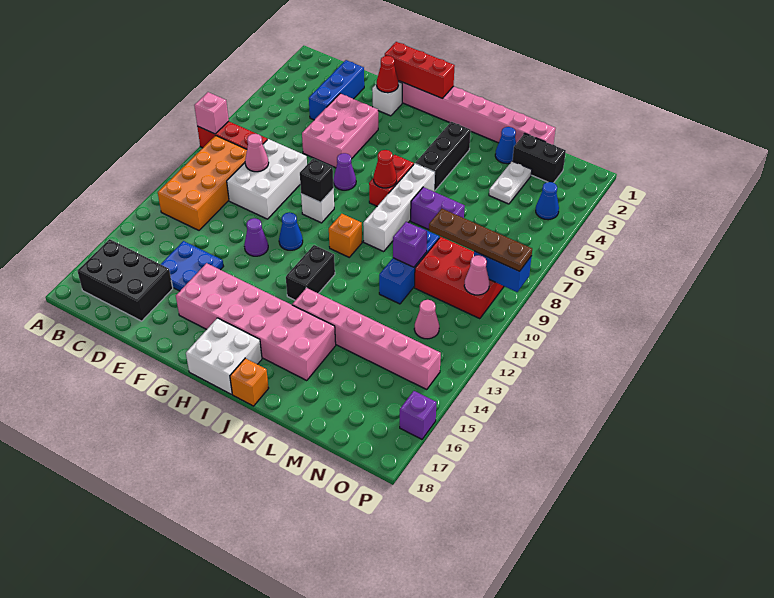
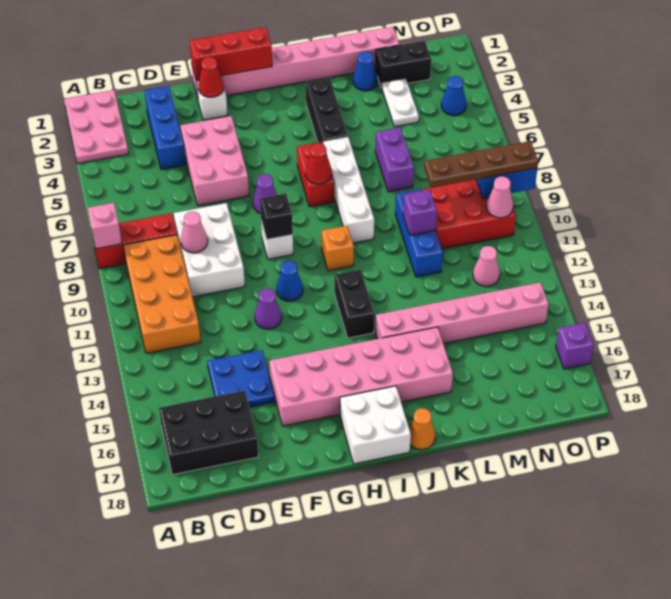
none -> pink 2x3 plate [64,90,128,164]
orange 1x1 brick [230,358,269,406] -> orange 1x1 cone [409,408,435,450]
purple 1x2 brick [411,187,465,230] -> purple 1x2 brick turned to [375,127,414,192]

